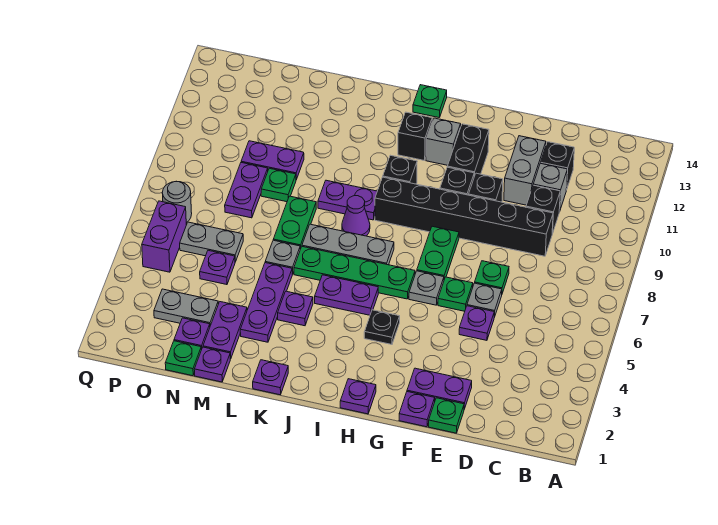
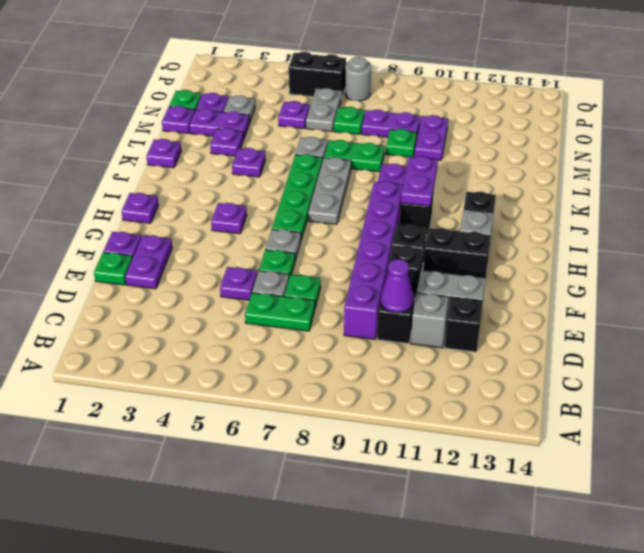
black 1x6 brick [375,177,553,256] -> purple 1x6 brick [344,181,403,339]
green 1x2 plate [417,226,459,279] -> green 1x2 plate moved to [245,293,315,331]
black 1x1 plate [364,310,400,345] -> purple 1x1 plate [211,203,247,234]
purple 1x2 plate [315,275,378,315] -> purple 1x2 plate moved to [401,156,438,206]
green 1x1 plate [413,85,447,118] -> green 1x1 plate moved to [334,107,365,134]
purple 1x1 cone [342,196,370,236] -> purple 1x1 cone moved to [381,259,413,313]
purple 1x3 plate [240,263,292,342] -> purple 1x1 plate [210,128,244,156]
grey 1x2 plate [154,289,218,325] -> grey 1x1 plate [223,95,255,121]
purple 1x2 brick [142,201,186,272] -> black 1x2 brick [289,52,346,99]

